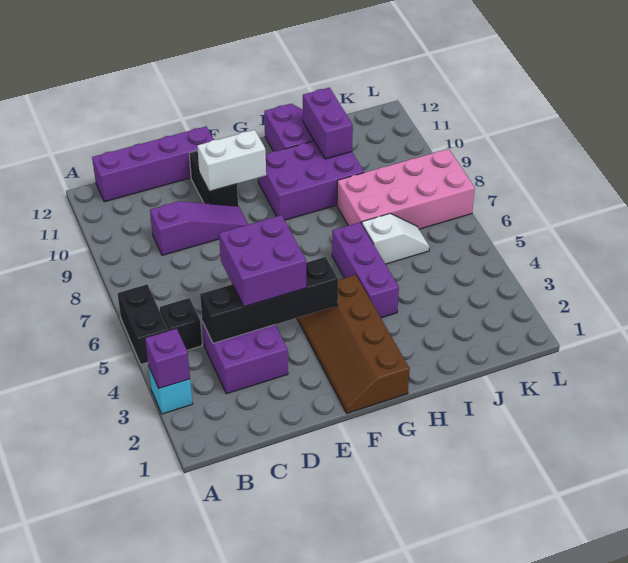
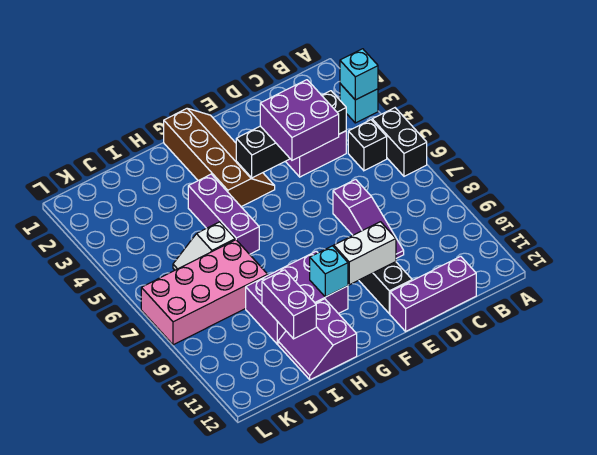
purple 1x1 brick [145,329,190,388] -> cyan 1x1 brick [340,49,378,100]
purple 1x4 brick [92,126,214,202] -> purple 1x3 brick [390,256,476,331]
purple 1x3 slope [150,201,248,255] -> purple 1x3 slope turned to [333,179,404,258]
none -> cyan 1x1 brick [310,246,348,297]

